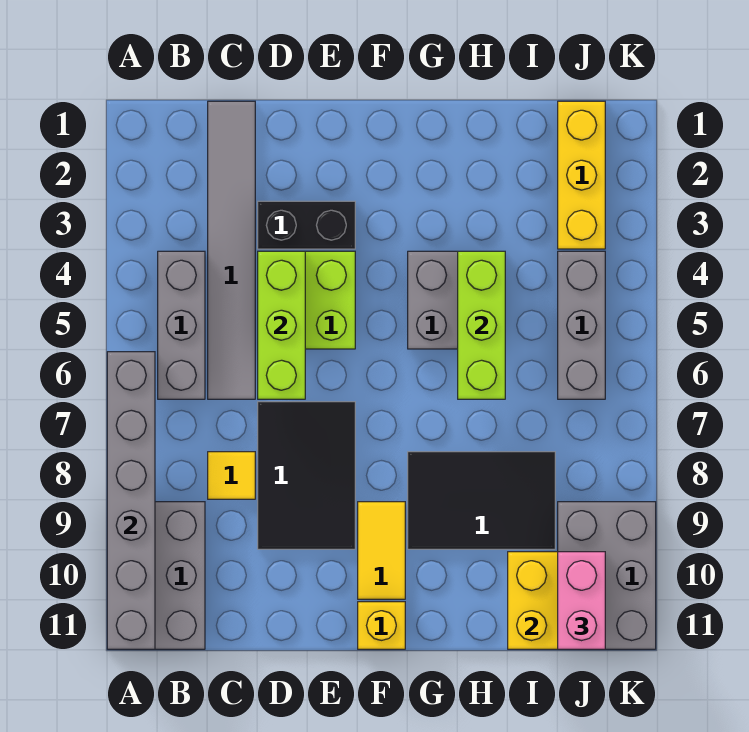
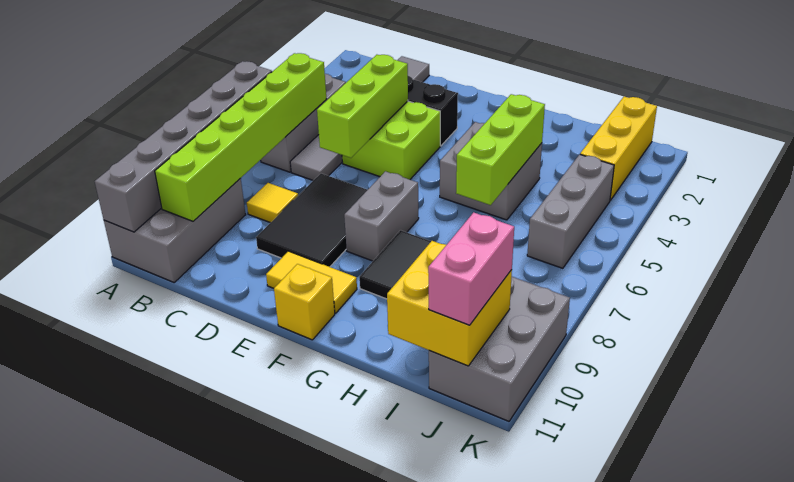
none -> lime 1x6 brick [155,53,326,221]
none -> grey 1x2 brick [344,171,419,261]
yellow 1x2 tile [358,502,405,599] -> yellow 1x2 tile turned to [266,251,357,313]

